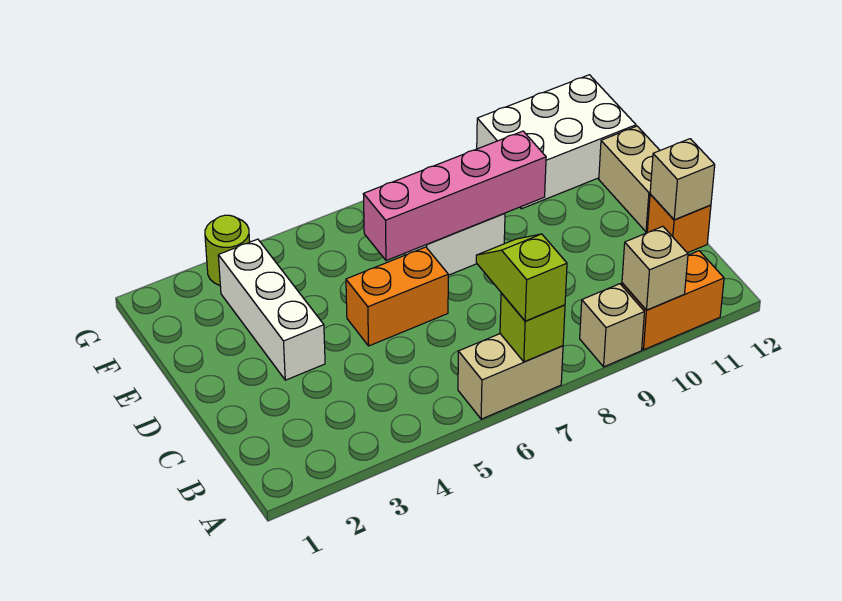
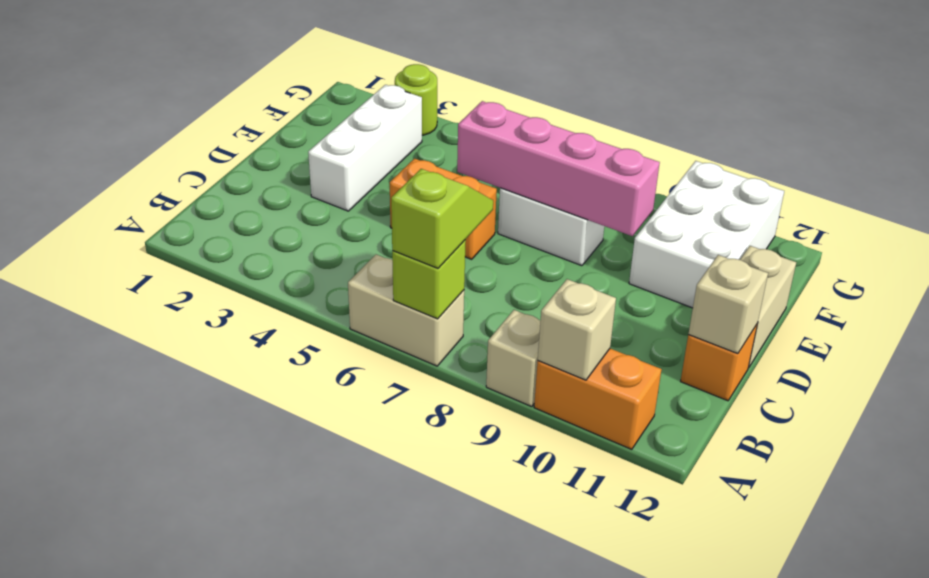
white 2x3 brick [477,75,636,209] -> white 2x3 brick turned to [629,161,784,308]

